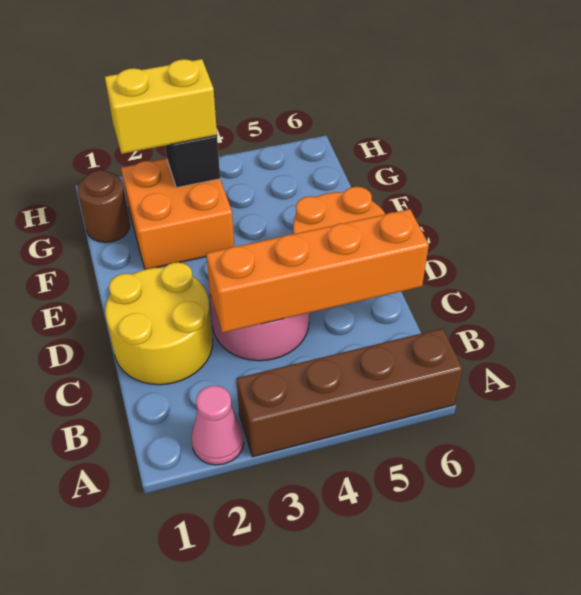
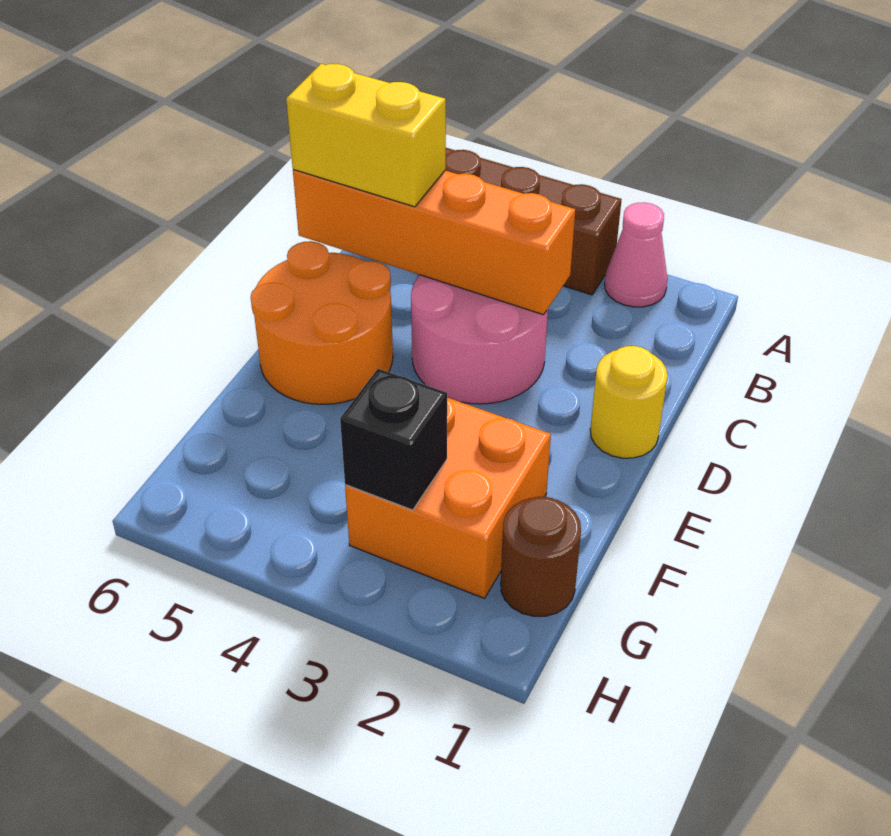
yellow 2x2 round brick [105,262,213,385] -> yellow 1x1 round brick [590,346,667,458]
yellow 1x2 brick [105,59,217,154] -> yellow 1x2 brick moved to [286,64,446,207]

